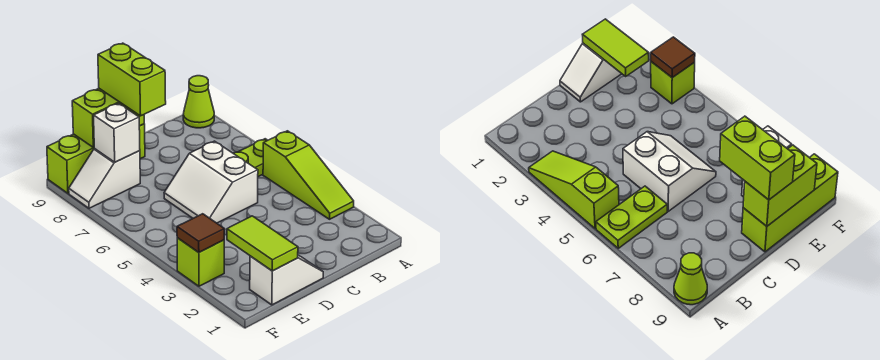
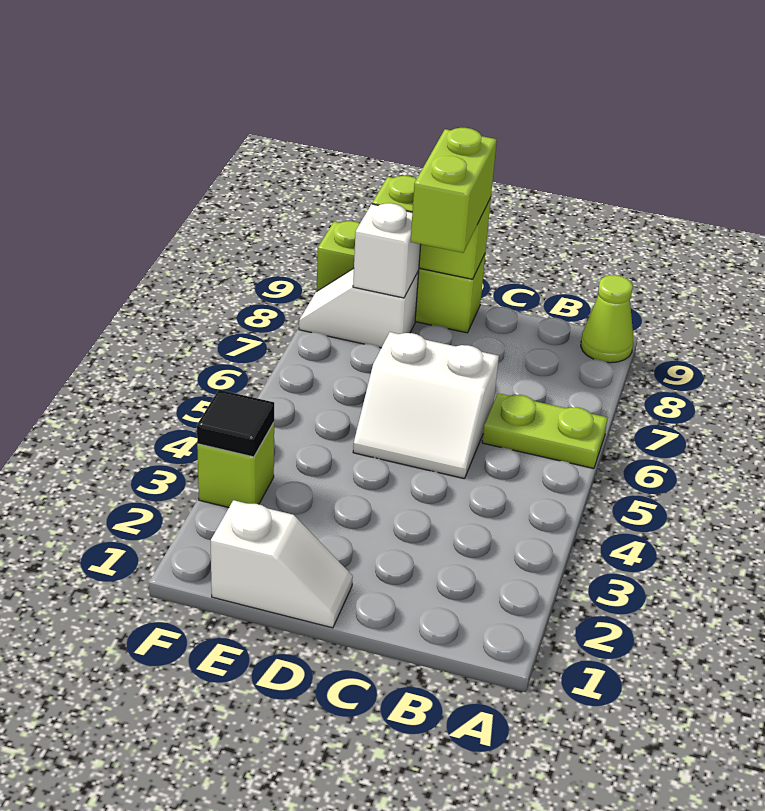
lime 1x3 slope [263,131,354,219] -> none
white 2x2 slope [164,141,258,223] -> white 2x2 slope turned to [353,332,499,479]
lime 1x2 tile [227,216,298,271] -> none
brown 1x1 tile [177,214,224,252] -> black 1x1 tile [197,390,274,457]

